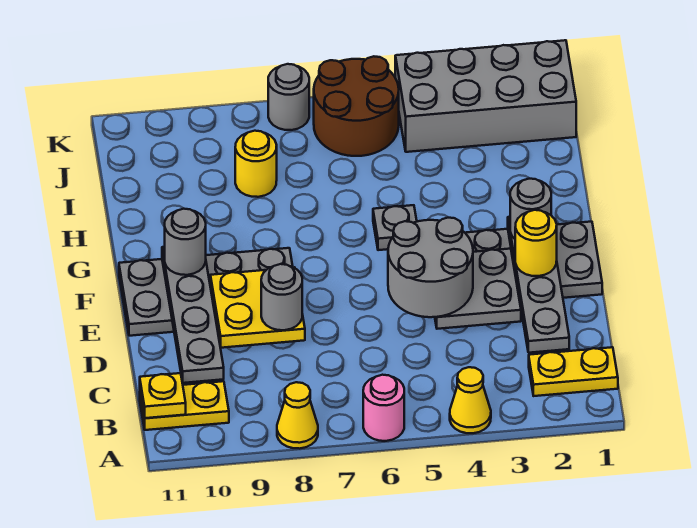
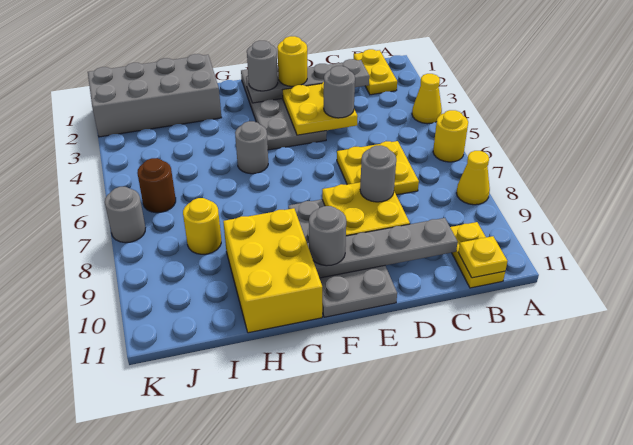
pink 1x1 round brick [363,375,404,441] -> yellow 1x1 round brick [433,110,468,162]
none -> yellow 2x2 plate [337,141,419,195]
grey 2x2 plate [435,249,521,329] -> yellow 2x2 plate [283,82,358,135]
grey 2x2 round brick [388,218,473,317] -> grey 1x1 round brick [324,66,355,118]
grey 1x1 plate [373,205,417,250] -> grey 1x1 round brick [235,121,268,174]
none -> yellow 2x3 brick [223,208,322,333]
grey 2x4 brick [395,40,576,152] -> grey 2x4 brick turned to [88,54,222,137]
brown 2x2 round brick [314,56,399,156] -> brown 1x1 round brick [137,158,176,213]

